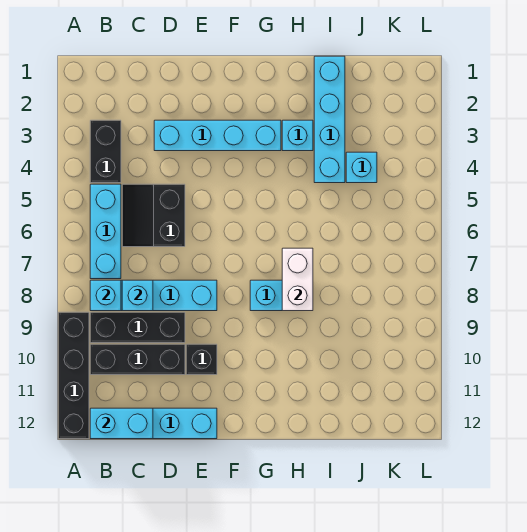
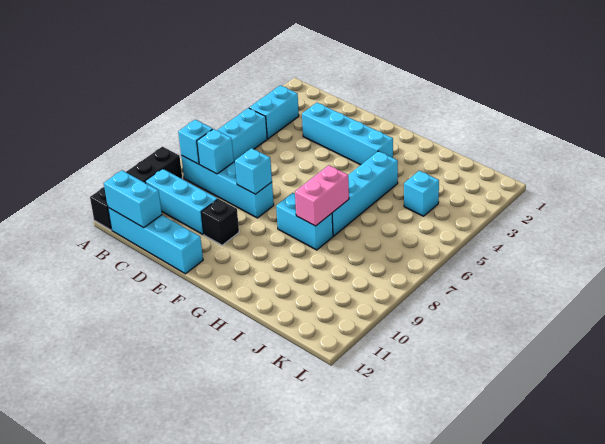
black 1x2 brick [90,120,121,183] -> cyan 1x2 brick [249,85,299,139]
black 1x3 brick [90,312,185,343] -> none
black 1x3 brick [90,344,185,375] -> cyan 1x3 brick [145,169,218,234]
black 2x2 slope [122,184,185,247] -> none
cyan 1x1 brick [282,120,313,151] -> cyan 1x1 brick moved to [235,148,272,194]
white 1x2 brick [282,248,313,311] -> pink 1x2 brick [295,165,349,226]
cyan 1x4 brick [314,56,345,183] -> cyan 1x4 brick moved to [332,151,398,236]

